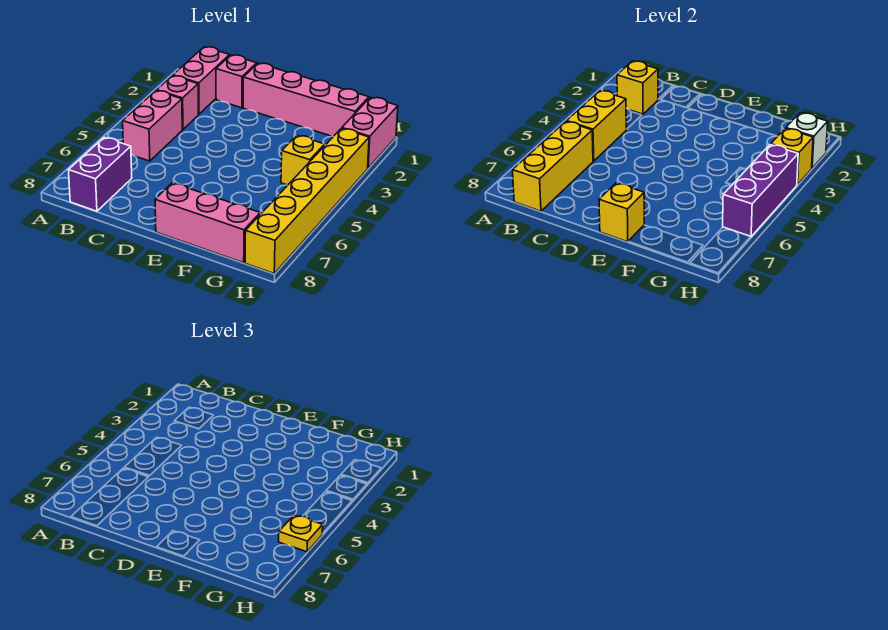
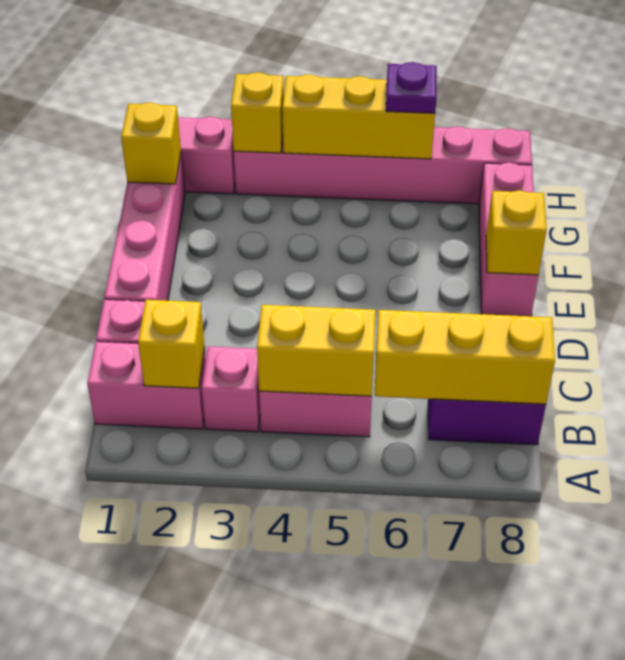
yellow 1x1 brick [281,135,325,185] -> yellow 1x1 brick moved to [121,102,181,184]
white 1x1 brick [786,113,828,168] -> none
yellow 1x6 brick [245,128,369,273] -> pink 1x6 brick [234,126,532,204]
purple 1x3 brick [723,145,798,237] -> yellow 1x3 brick [282,74,435,159]
yellow 1x1 plate [279,515,323,552] -> purple 1x1 plate [386,62,437,113]

